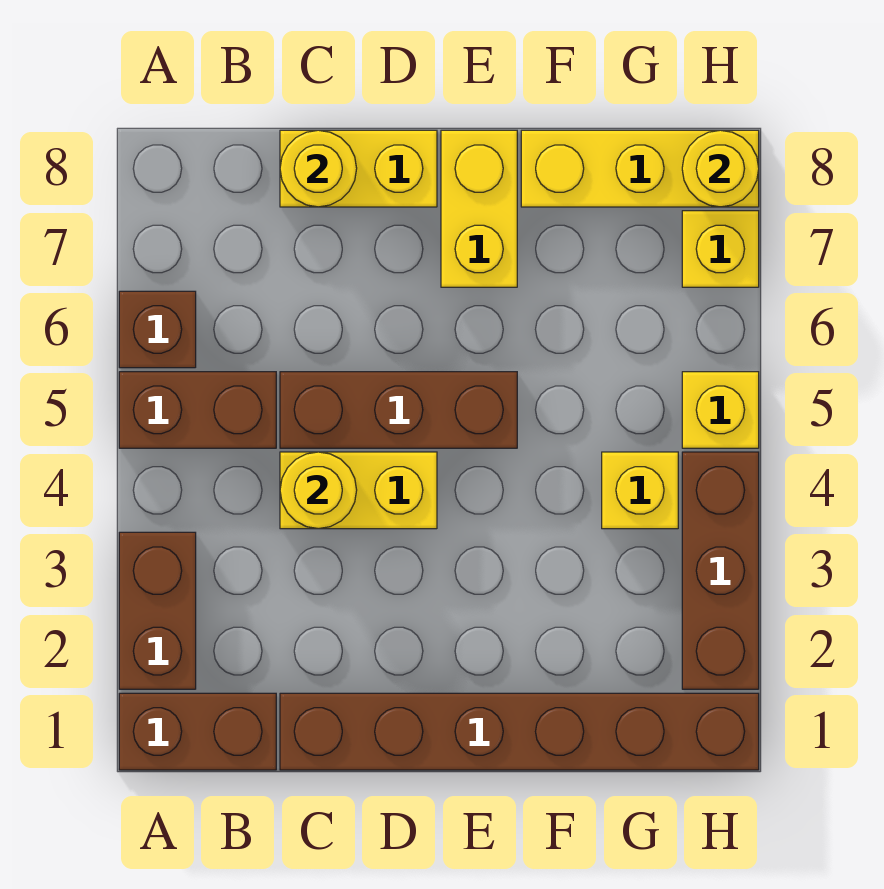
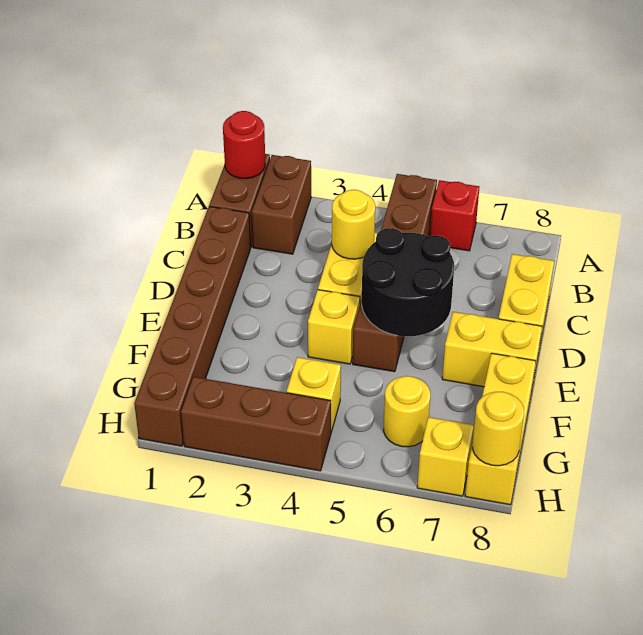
none -> red 1x1 round brick [223,111,265,179]
brown 1x2 brick [119,532,196,689] -> brown 1x2 brick turned to [252,155,311,254]
brown 1x1 brick [119,291,196,368] -> red 1x1 brick [430,180,479,251]
yellow 1x1 round brick [280,130,357,207] -> yellow 1x1 round brick moved to [384,376,430,447]
none -> black 2x2 round brick [362,228,454,336]
yellow 1x1 brick [682,372,759,448] -> yellow 1x1 brick moved to [308,290,360,364]

